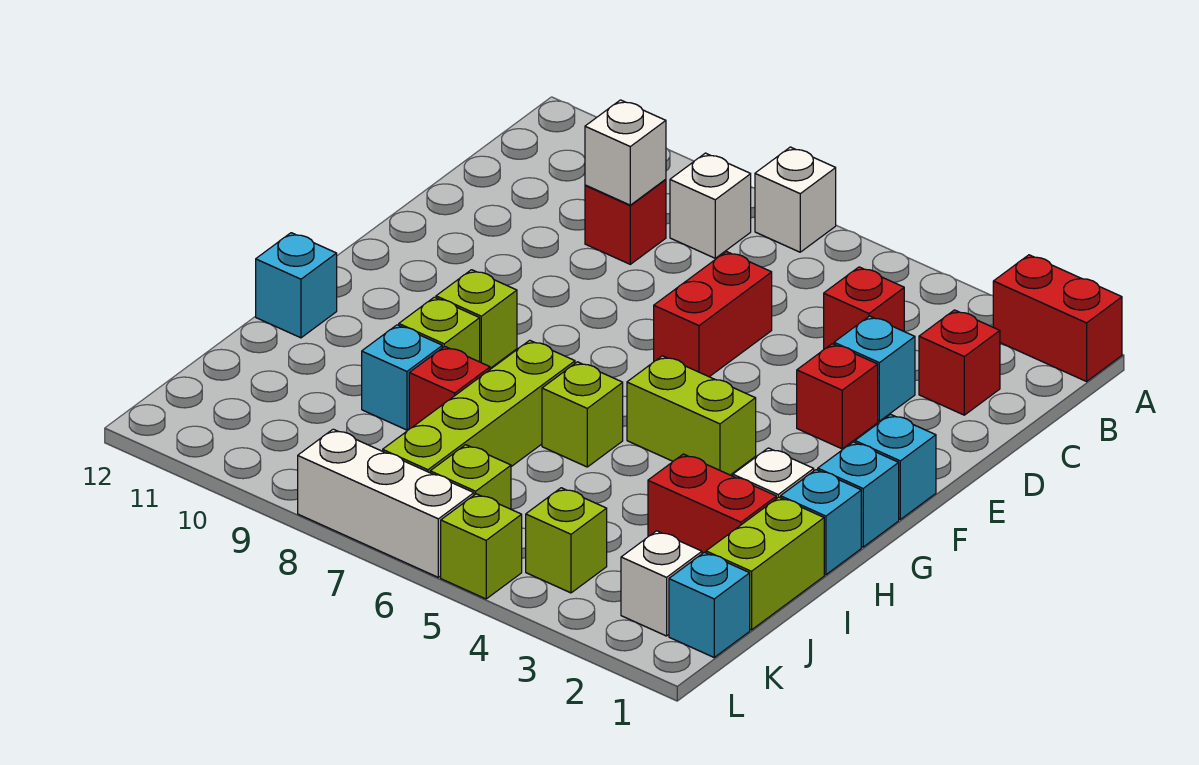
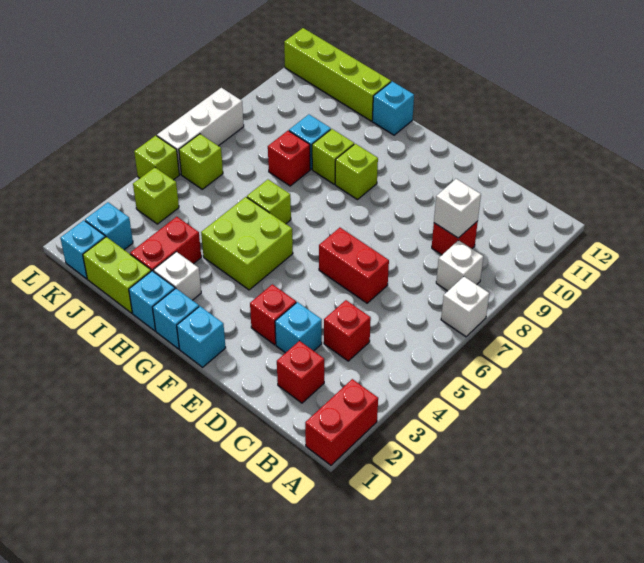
lime 1x2 brick [627,356,756,475] -> lime 2x2 brick [201,197,293,290]
lime 1x4 brick [383,340,575,473] -> lime 1x4 brick moved to [284,28,391,121]
white 1x1 brick [621,531,702,636] -> cyan 1x1 brick [85,202,133,250]

